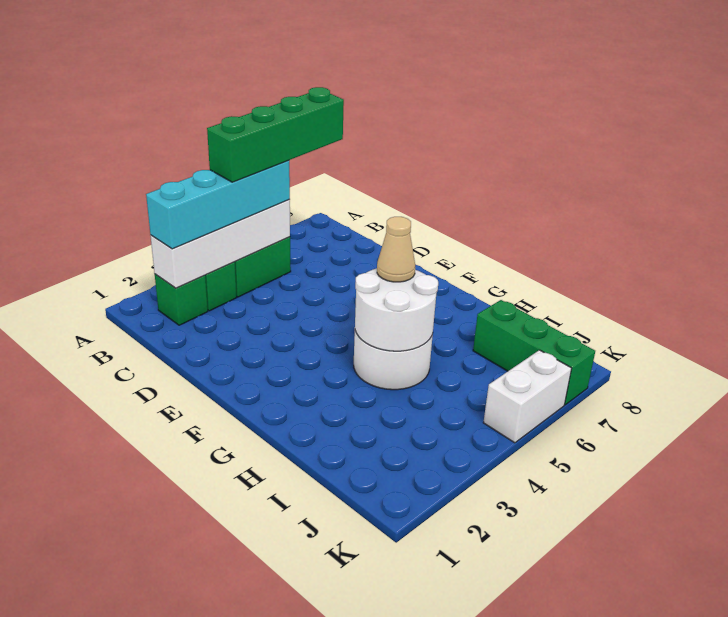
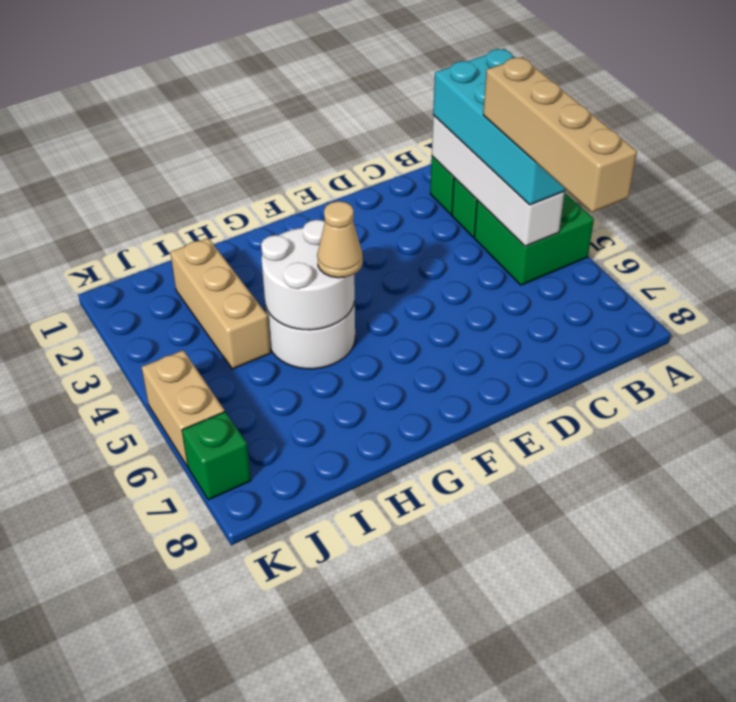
cyan 1x4 brick [146,160,290,249] -> cyan 2x4 brick [433,49,567,205]
green 1x4 brick [207,87,344,182] -> tan 1x4 brick [483,57,637,212]
none -> tan 1x3 brick [170,238,271,369]
green 1x3 brick [473,300,595,405] -> green 1x1 brick [182,412,251,500]
white 1x2 brick [483,350,572,443] -> tan 1x2 brick [142,350,225,466]

